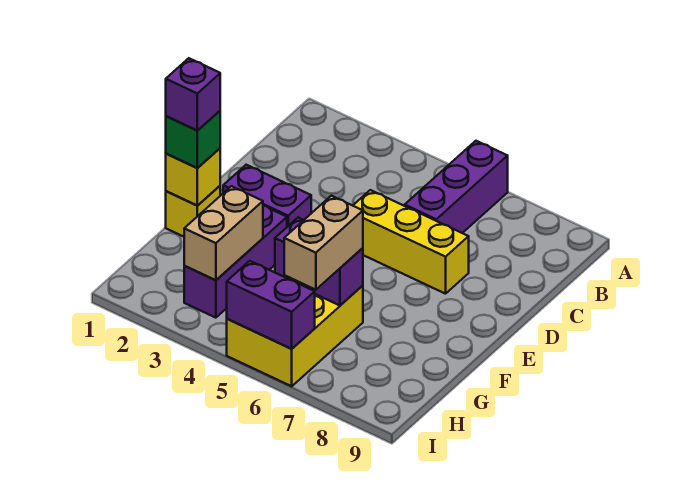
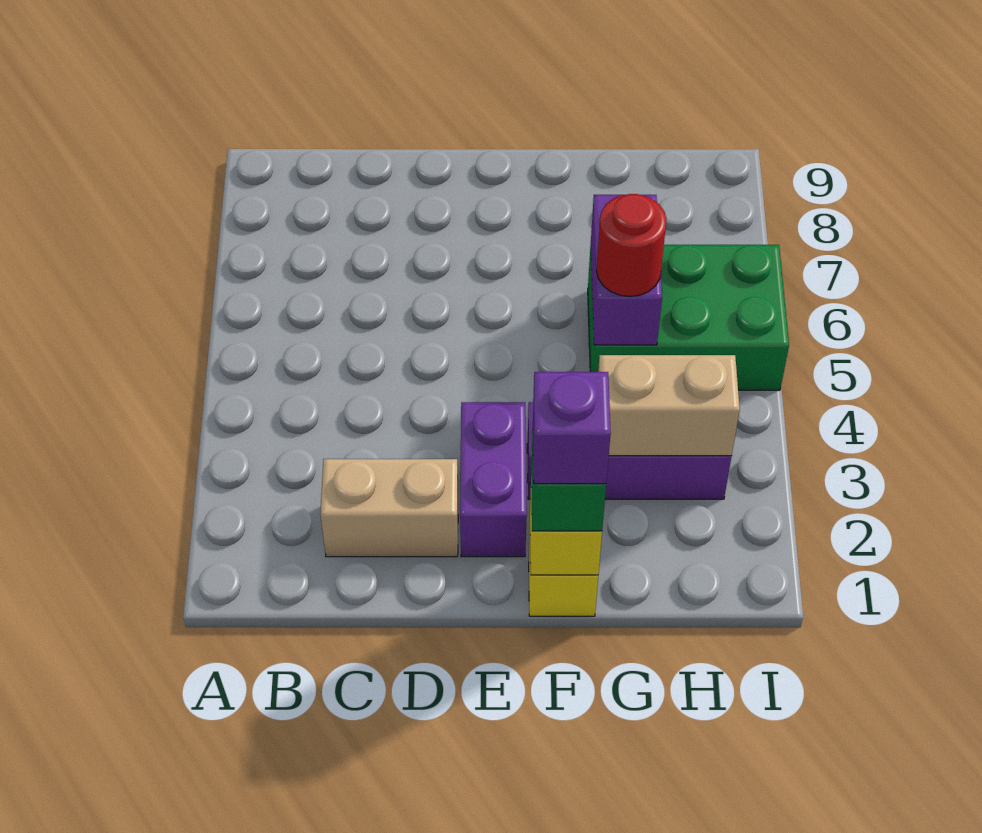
purple 1x3 brick [405,141,508,233] -> none
yellow 1x3 brick [353,190,469,294] -> none
yellow 2x3 brick [227,285,363,386] -> green 2x3 brick [588,245,789,390]
none -> red 1x1 round brick [597,194,667,296]
tan 1x2 brick [284,196,363,290] -> tan 1x2 brick moved to [320,459,458,557]
purple 1x2 brick [227,261,315,349] -> none

